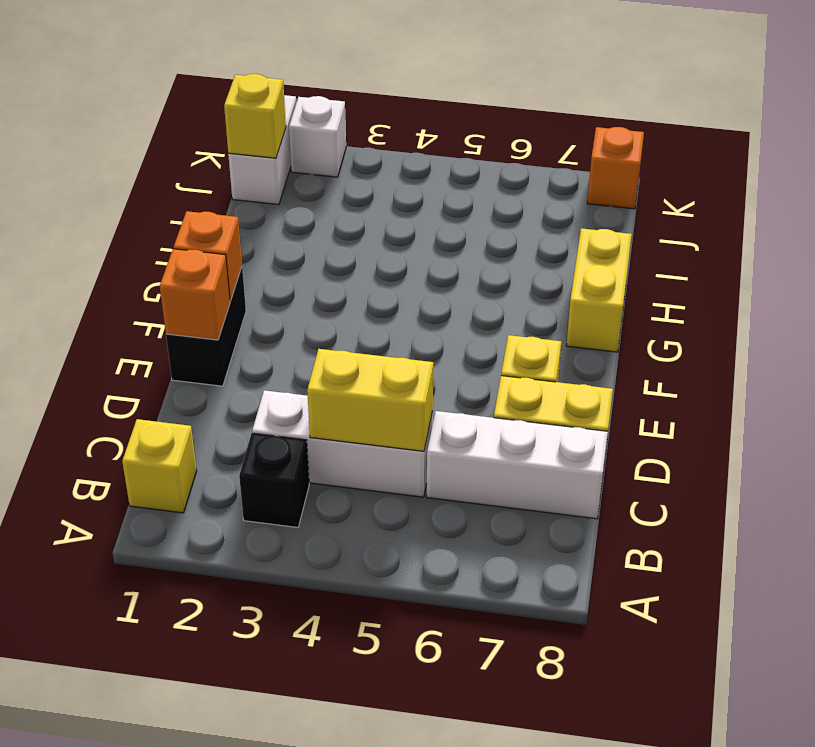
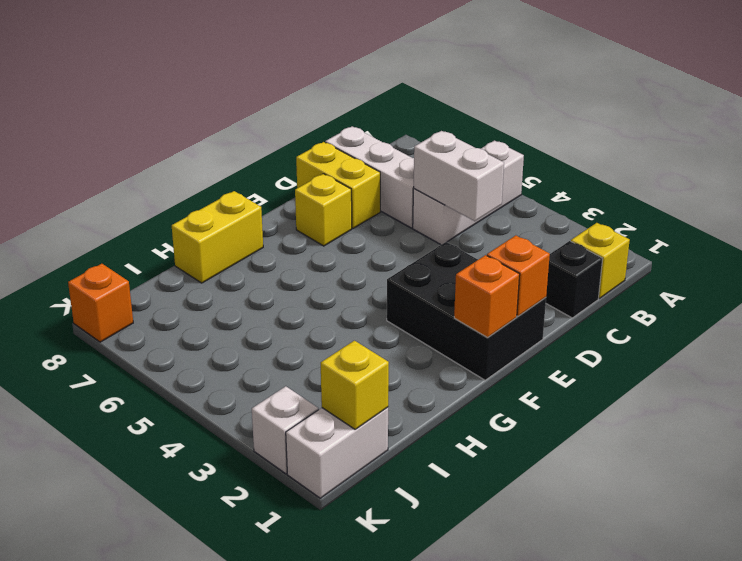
black 1x1 brick [239,433,309,527] -> black 1x1 brick moved to [546,241,603,318]
white 1x3 brick [252,390,433,497] -> white 1x3 brick turned to [413,141,524,245]
yellow 1x2 brick [307,349,433,451] -> white 1x2 brick [414,131,504,221]
black 1x2 brick [166,267,246,386] -> black 2x3 brick [387,242,546,380]

